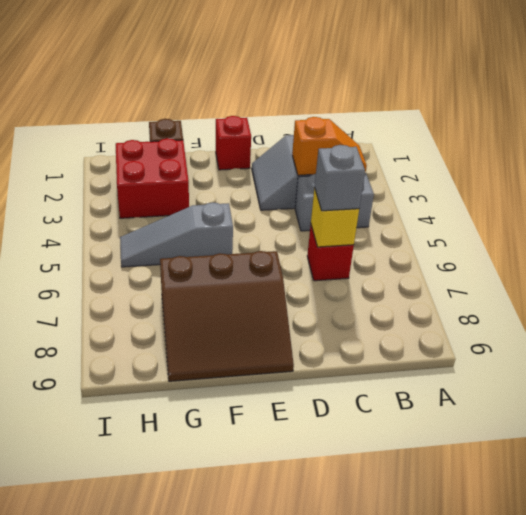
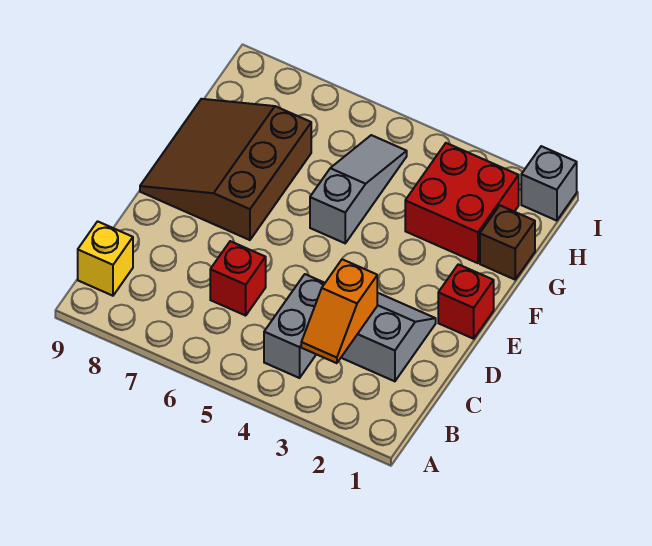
yellow 1x1 brick [311,188,359,247] -> yellow 1x1 brick moved to [78,221,133,296]
grey 1x1 brick [315,145,365,211] -> grey 1x1 brick moved to [521,146,577,221]

